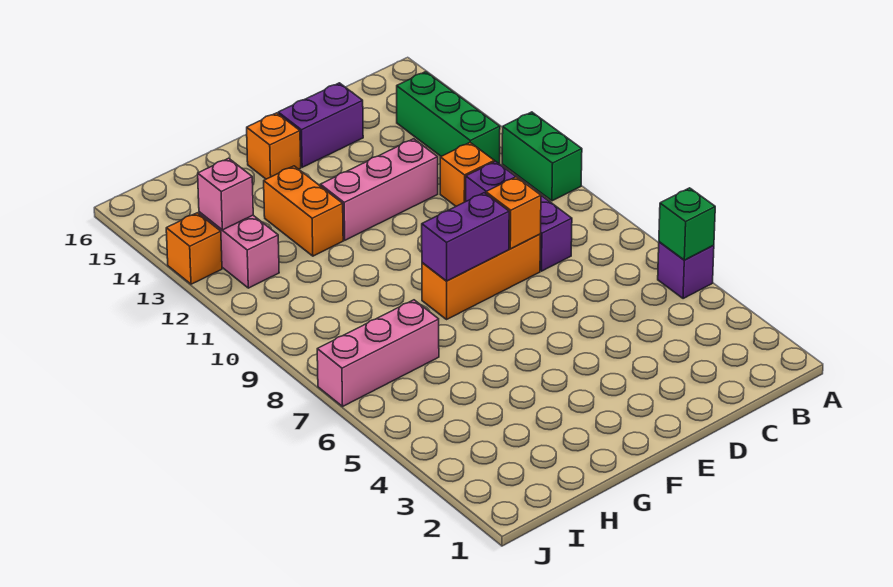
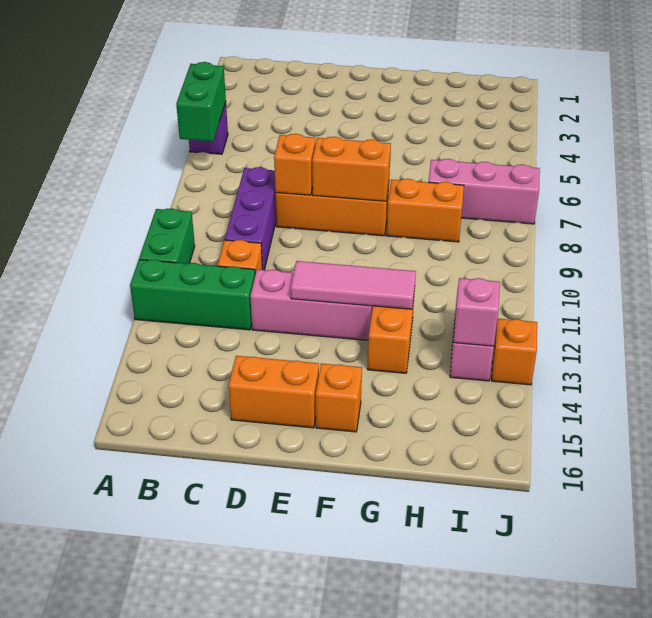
green 1x1 brick [659,188,715,260] -> green 1x2 brick [176,62,226,141]
green 1x3 brick [397,72,500,164] -> green 1x3 brick turned to [130,259,255,330]
purple 1x2 brick [278,83,363,167] -> orange 1x2 brick [229,356,319,428]
purple 1x2 brick [422,193,509,281] -> orange 1x2 brick [312,137,391,201]
none -> pink 1x3 tile [291,261,416,309]
none -> orange 1x2 brick [386,179,464,242]

